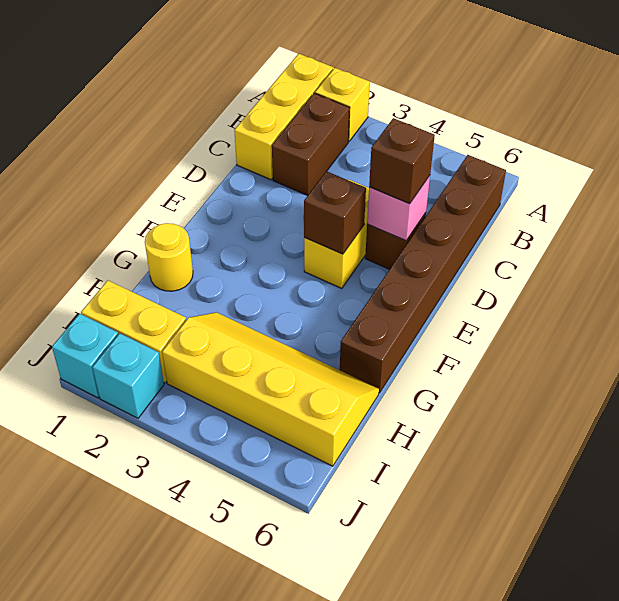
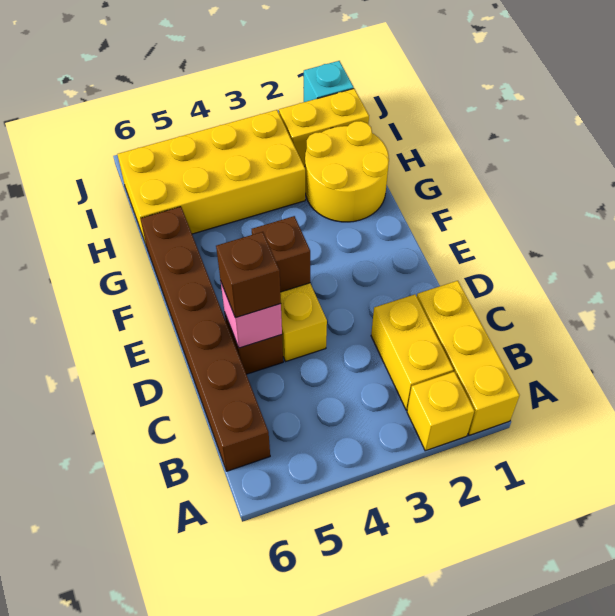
brown 1x2 brick [272,93,350,195] -> yellow 1x2 brick [371,294,453,410]
yellow 1x1 round brick [145,223,193,291] -> yellow 2x2 round brick [305,121,389,222]
yellow 2x4 slope [162,312,379,466] -> yellow 2x4 brick [117,110,305,244]
cyan 1x1 brick [92,333,164,418] -> none

